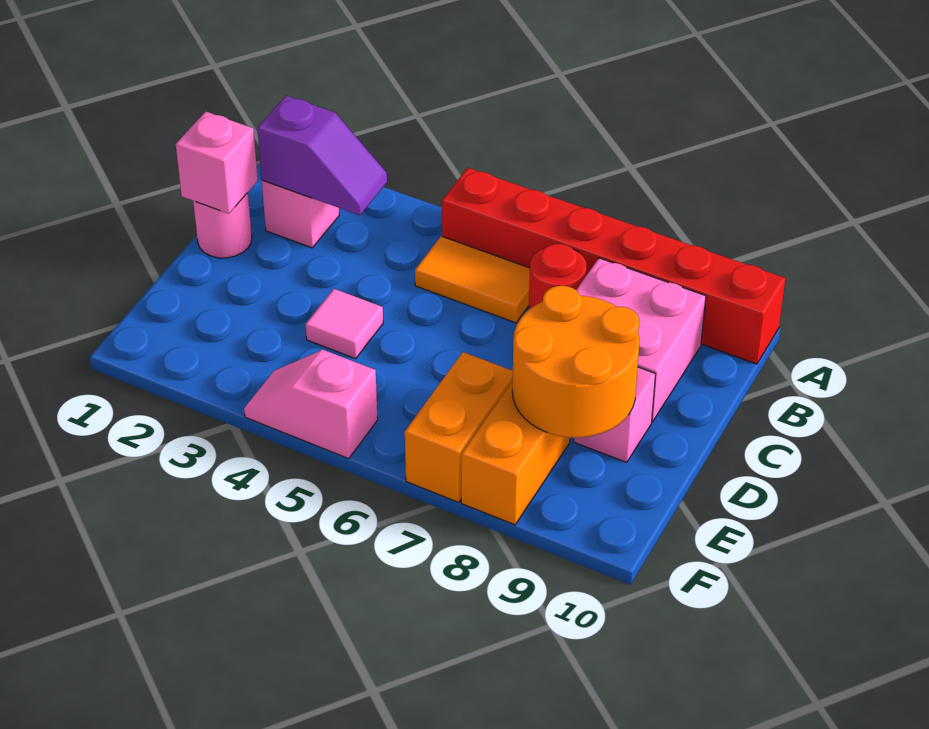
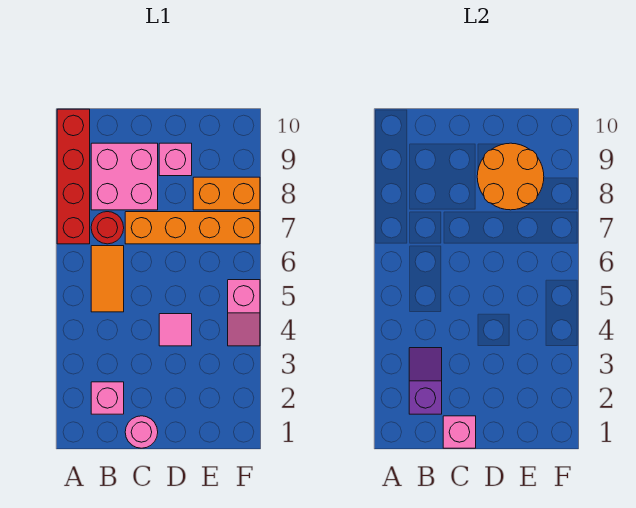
red 1x6 brick [442,168,785,364] -> red 1x4 brick [57,109,90,244]
orange 1x2 brick [405,352,513,502] -> orange 1x4 brick [125,212,260,244]

